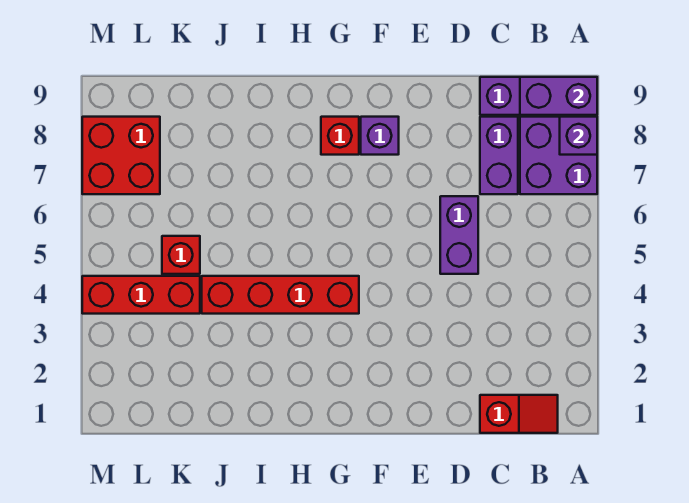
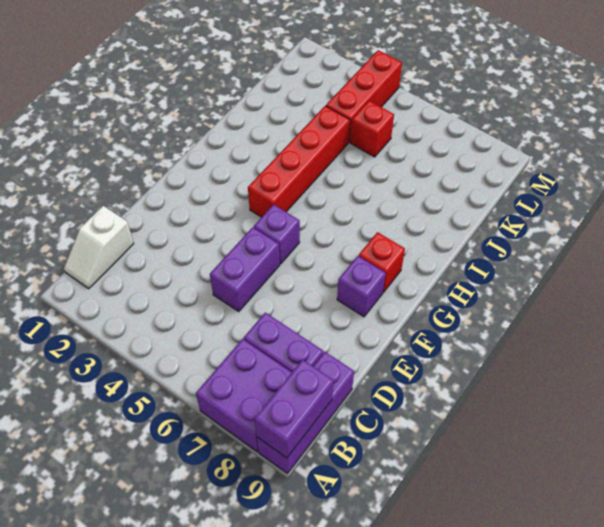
purple 1x1 brick [560,117,597,155] -> purple 1x1 brick moved to [254,204,300,264]
red 1x2 slope [480,395,558,433] -> white 1x2 slope [64,206,134,289]
purple 1x2 brick [440,196,478,274] -> purple 1x2 brick turned to [210,227,280,312]
red 2x2 brick [82,117,160,194] -> none

